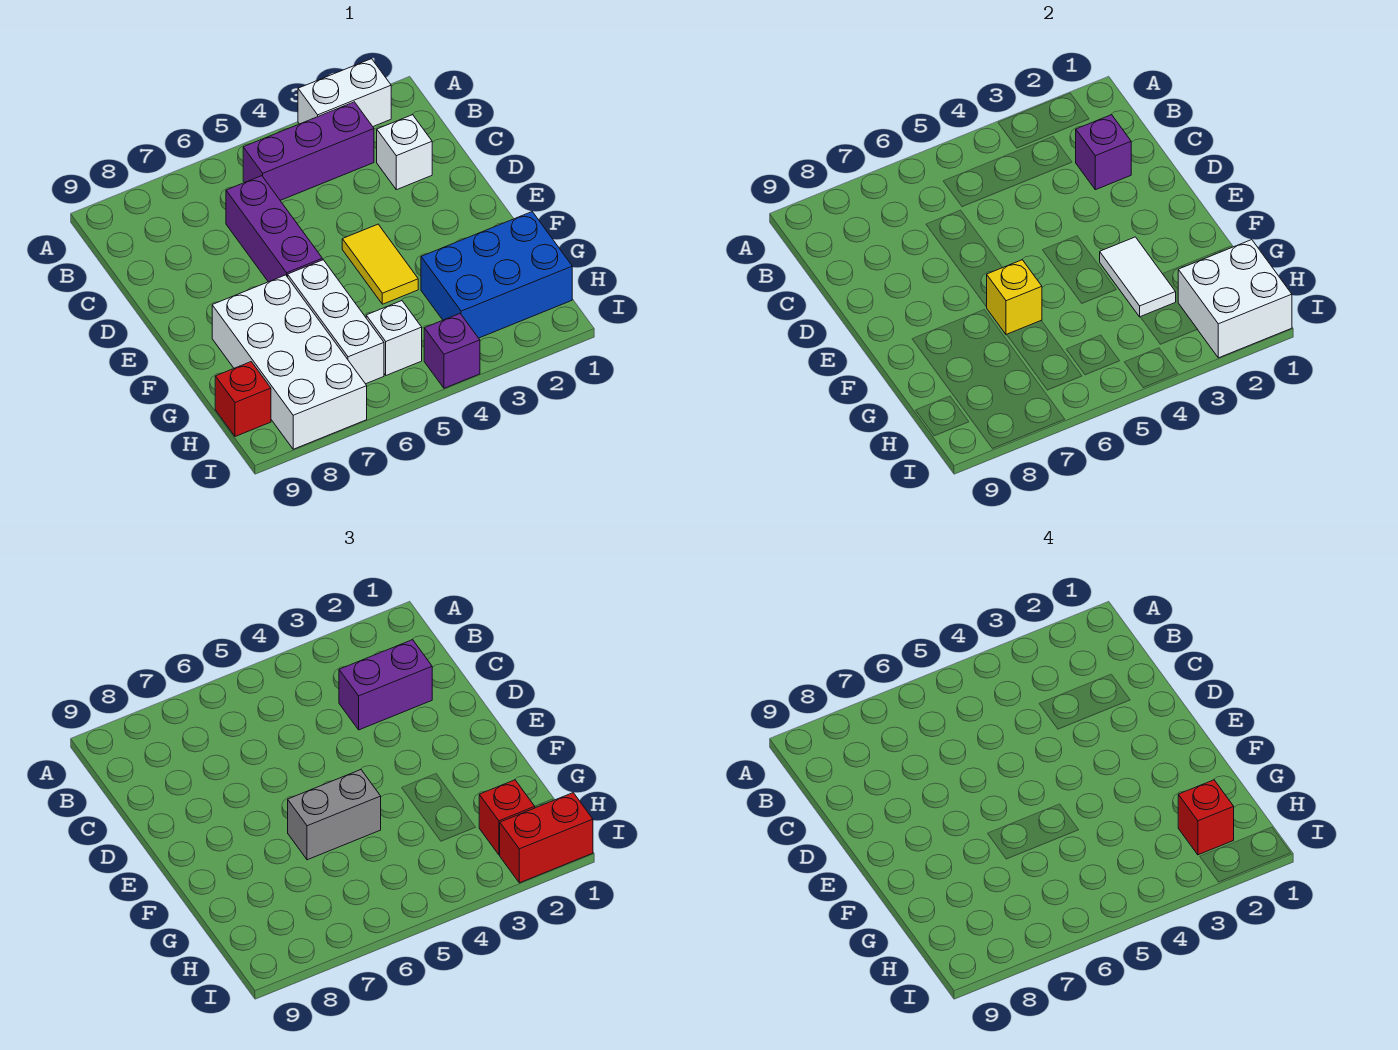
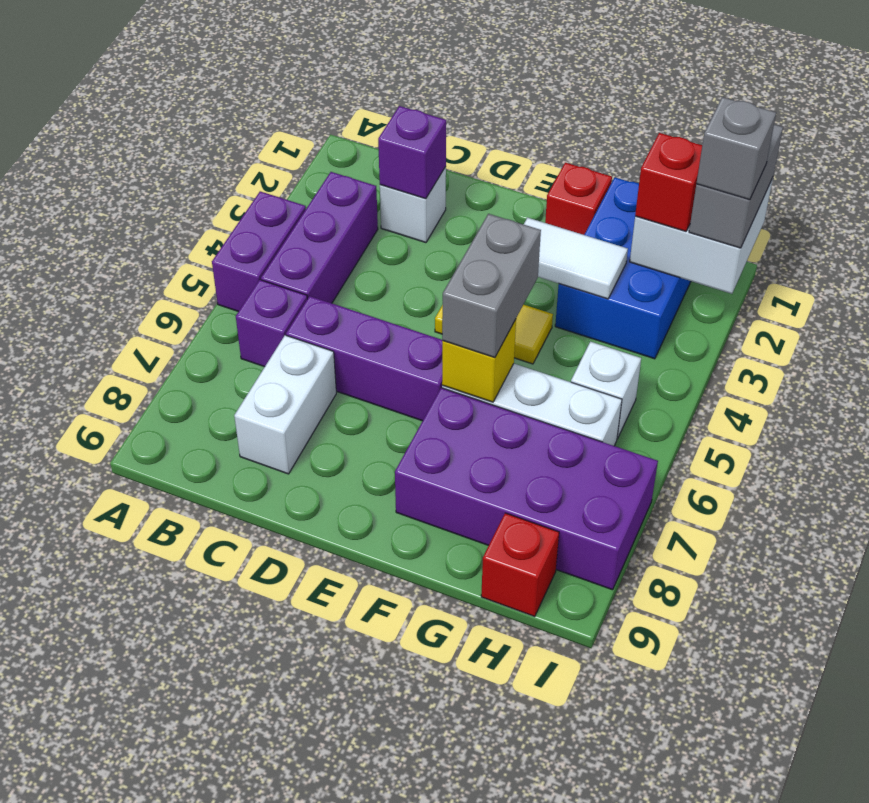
white 1x2 brick [298,59,391,126] -> white 1x2 brick moved to [234,335,336,474]
purple 1x2 brick [339,640,432,730] -> purple 1x2 brick moved to [212,191,306,312]
white 2x4 brick [212,275,367,449] -> purple 2x4 brick [395,388,658,590]
red 1x1 brick [1178,780,1234,855] -> red 1x1 brick moved to [545,163,612,235]
red 1x2 brick [500,793,593,883] -> grey 1x2 brick [689,125,783,248]
none -> grey 1x1 brick [696,97,776,200]
purple 1x1 brick [424,314,480,388] -> purple 1x1 brick moved to [236,280,307,367]

